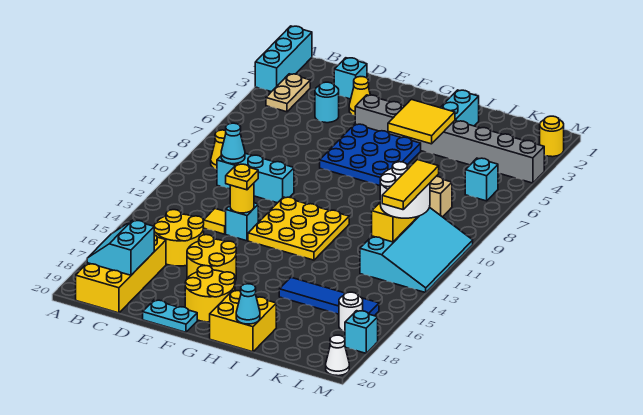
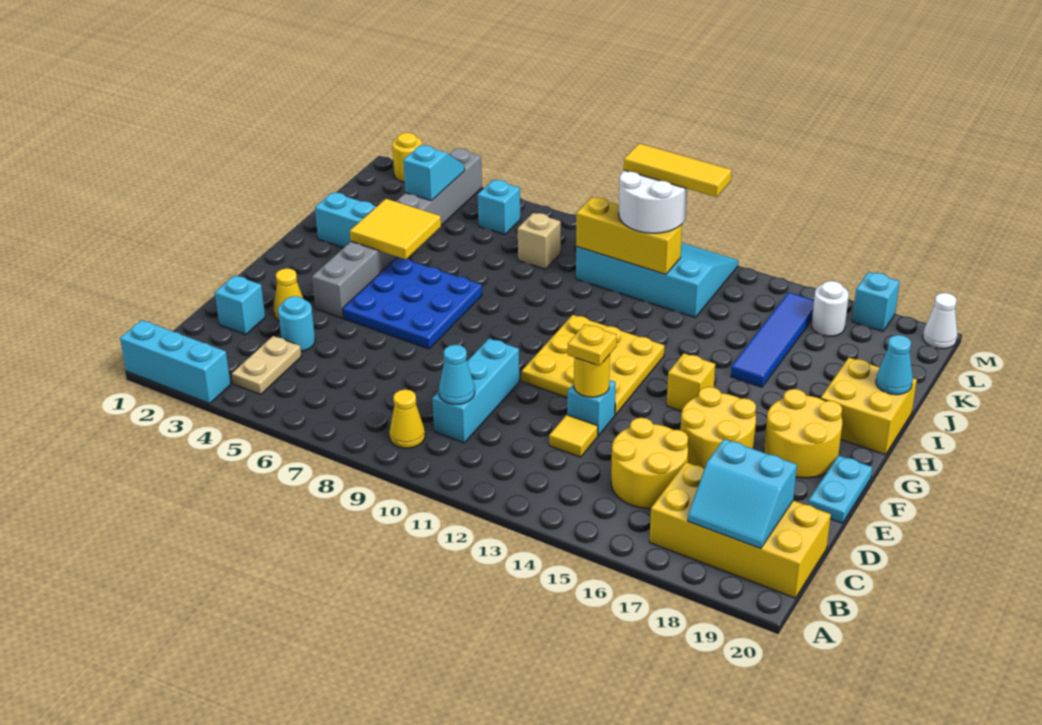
tan 1x2 plate [266,74,310,112] -> tan 1x2 plate turned to [232,336,302,394]
none -> yellow 1x1 brick [667,353,715,411]
none -> cyan 1x2 slope [403,145,465,201]

